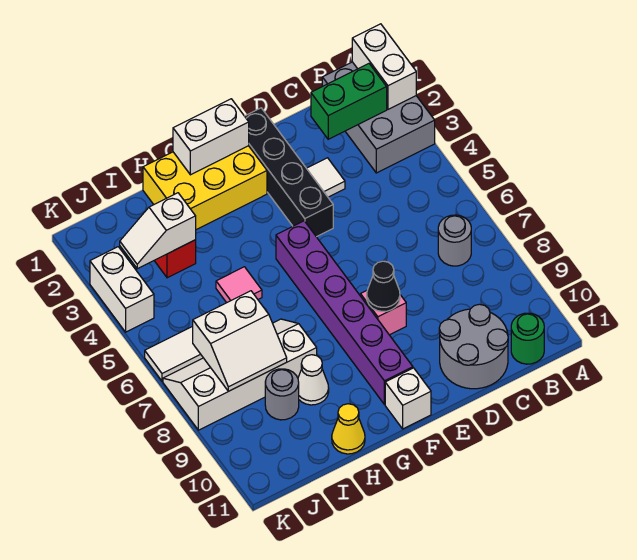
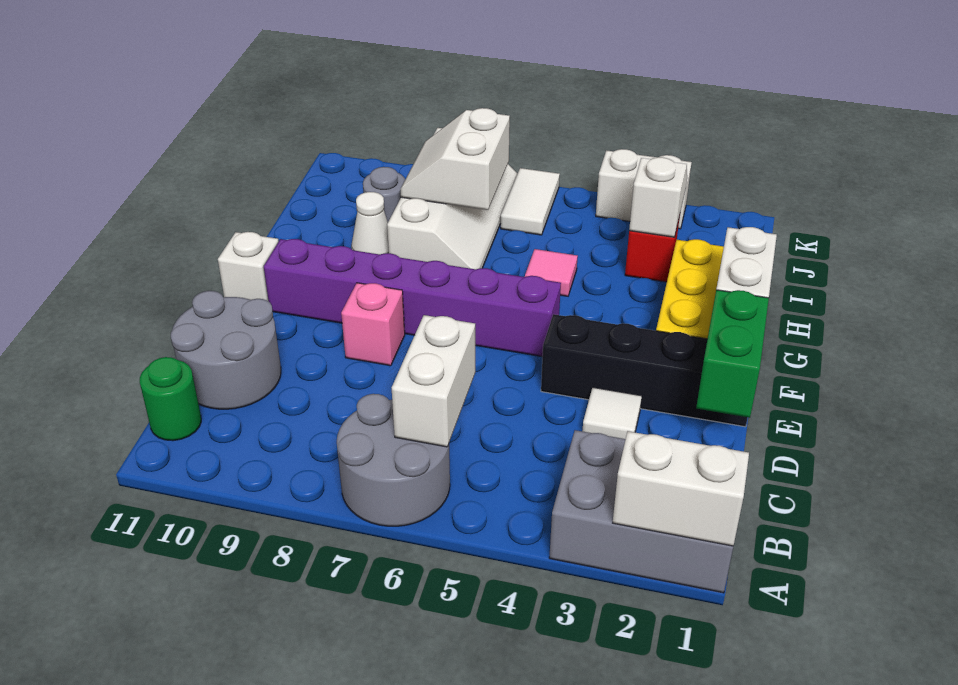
green 1x2 brick [311,64,387,139] -> green 1x2 brick moved to [696,290,769,418]
none -> white 1x2 brick [392,315,475,447]
grey 1x1 round brick [438,215,471,266] -> grey 2x2 round brick [337,394,450,526]
black 1x1 cone [367,261,400,311] -> none
yellow 1x1 cone [332,404,365,454] -> none

